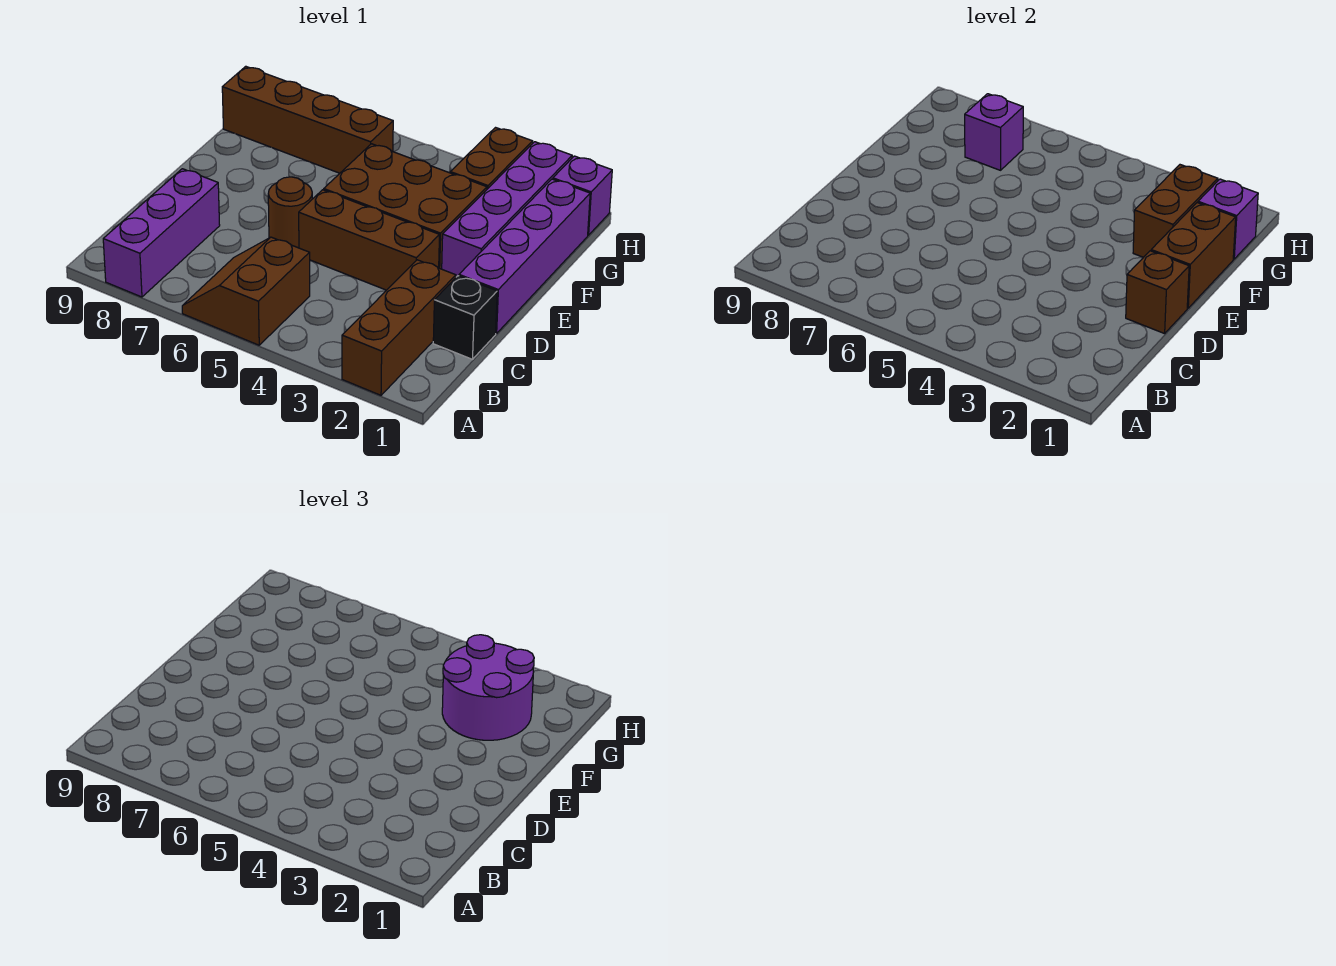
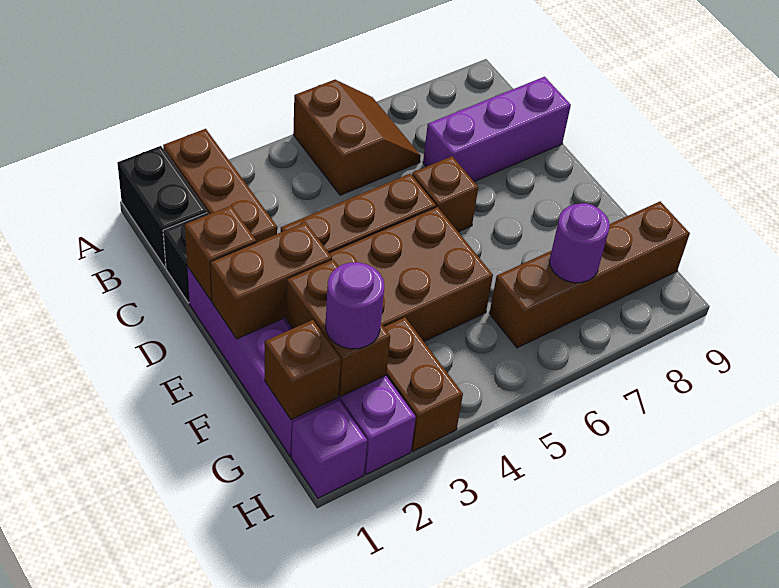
none -> black 1x2 brick [117,146,207,268]
purple 1x3 brick [103,169,220,297] -> purple 1x3 brick turned to [423,77,571,181]
brown 1x1 round brick [268,177,312,248] -> brown 1x1 brick [412,156,478,232]
brown 1x2 brick [1151,203,1236,308] -> brown 1x2 brick turned to [210,222,332,339]
purple 2x2 round brick [442,635,534,740] -> purple 1x1 round brick [326,262,384,349]
purple 1x1 brick [1198,179,1258,259] -> brown 1x1 brick [265,320,341,420]
purple 1x1 brick [965,94,1023,170] -> purple 1x1 round brick [549,203,610,283]

